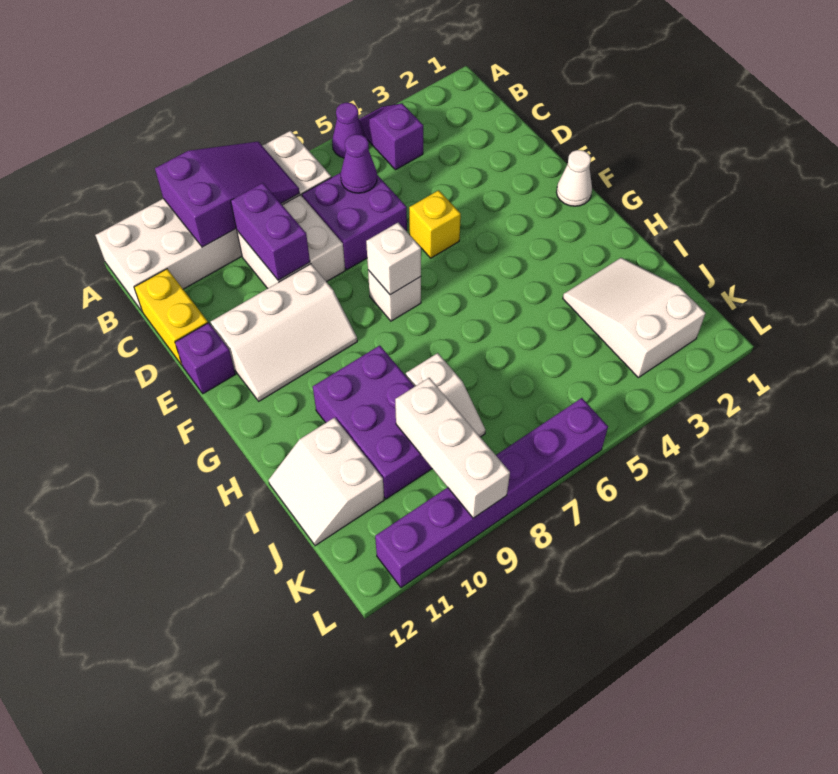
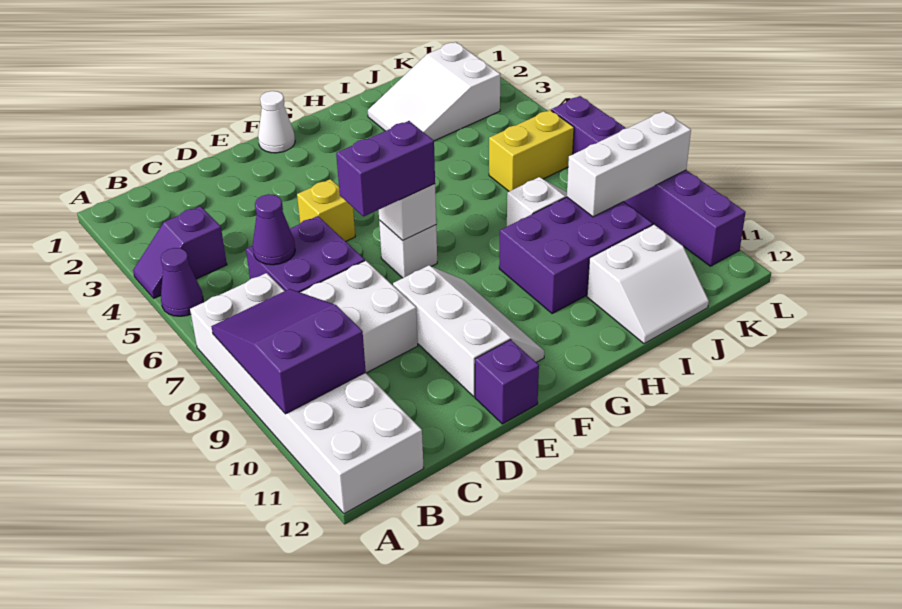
purple 1x2 brick [231,183,310,280] -> purple 1x2 brick moved to [336,121,435,217]
yellow 1x2 brick [134,269,208,366] -> yellow 1x2 brick moved to [489,110,574,191]

